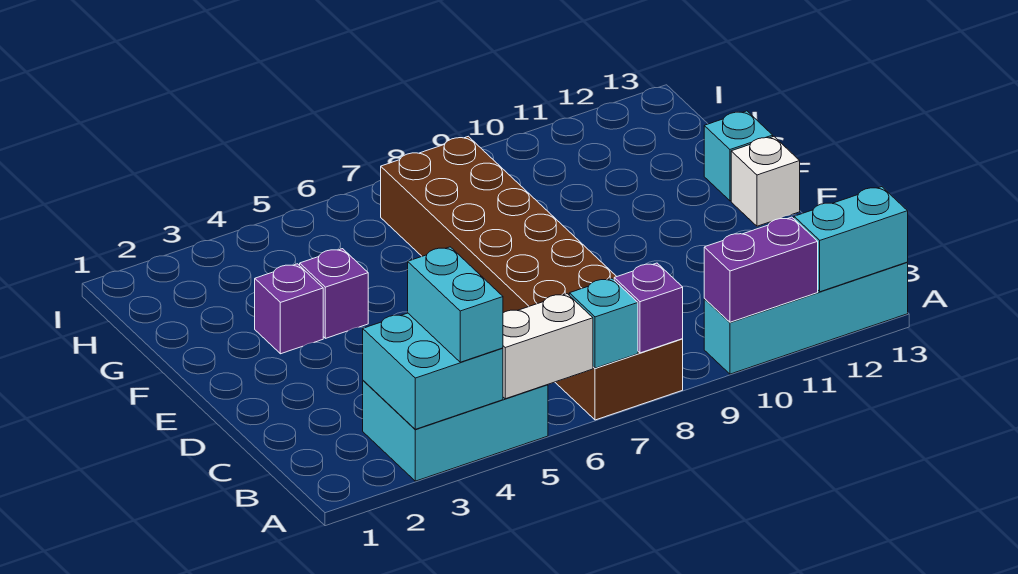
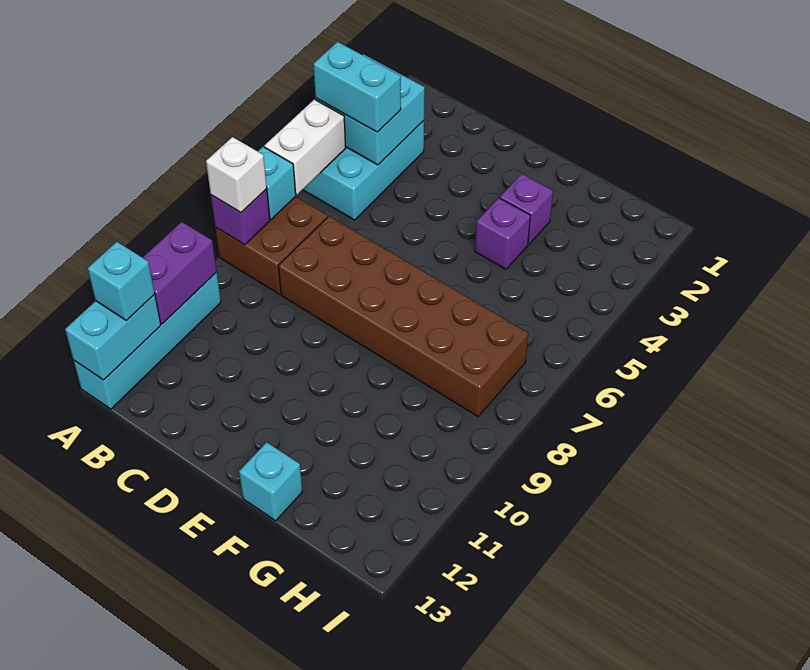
none -> cyan 1x1 brick [88,242,155,321]
white 1x1 brick [731,137,800,226] -> white 1x1 brick moved to [206,137,267,212]

